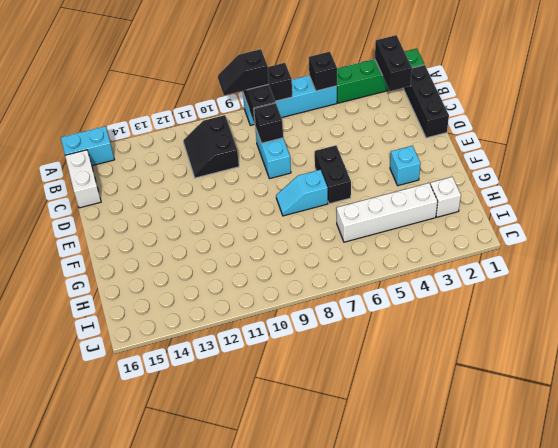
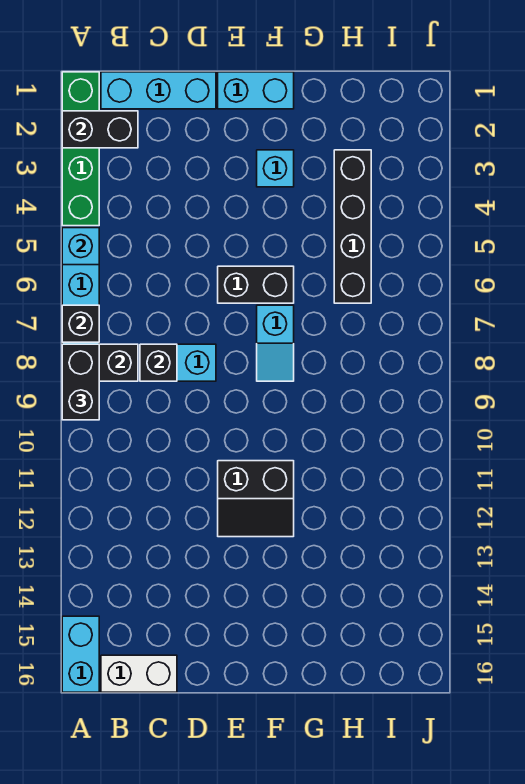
black 1x1 brick [309,52,337,91] -> cyan 1x1 brick [62,228,99,265]
black 1x2 slope [218,49,269,95] -> black 1x2 brick [62,344,99,420]
black 1x3 brick [403,65,449,138] -> cyan 1x3 brick [101,72,216,109]
black 2x2 slope [183,115,239,178] -> black 2x2 slope moved to [218,461,294,537]
none -> cyan 1x2 brick [218,72,294,109]
white 1x1 brick [430,177,461,217] -> none
white 1x4 brick [337,183,438,242] -> black 1x4 brick [334,150,371,303]

